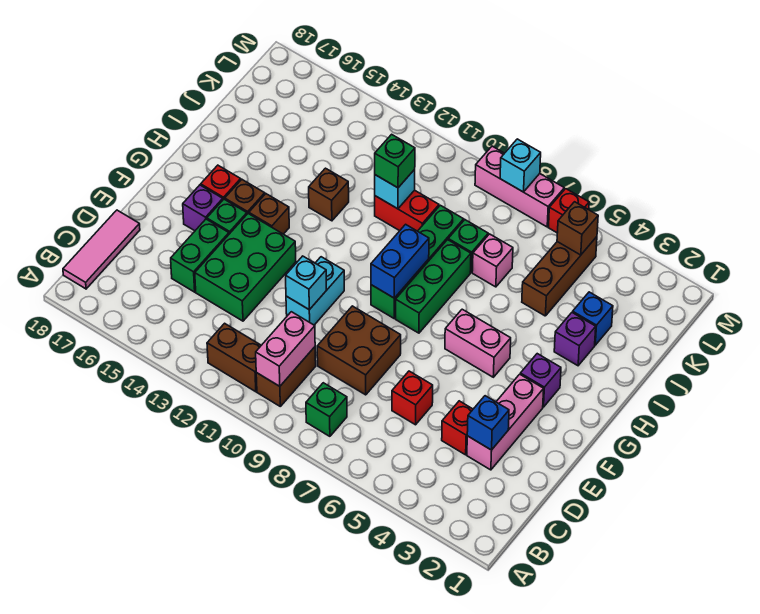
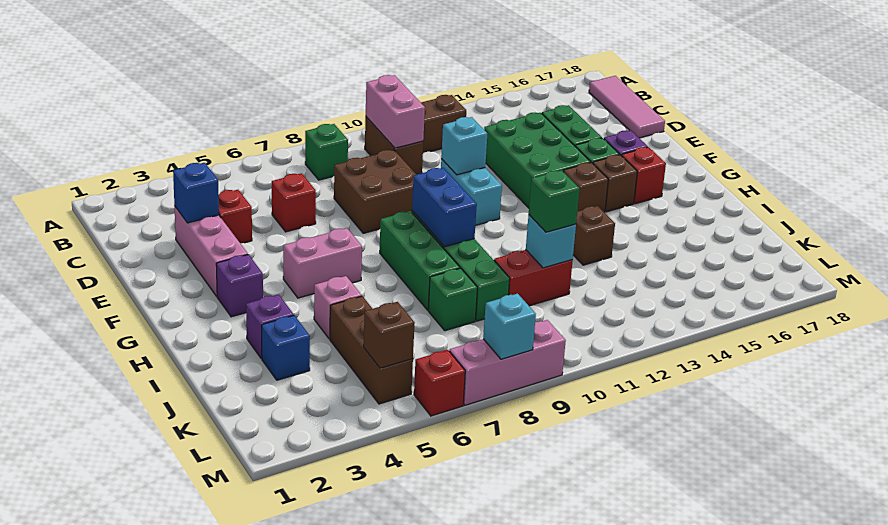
pink 1x1 brick [472,234,513,287] -> pink 1x1 brick moved to [314,276,362,339]

